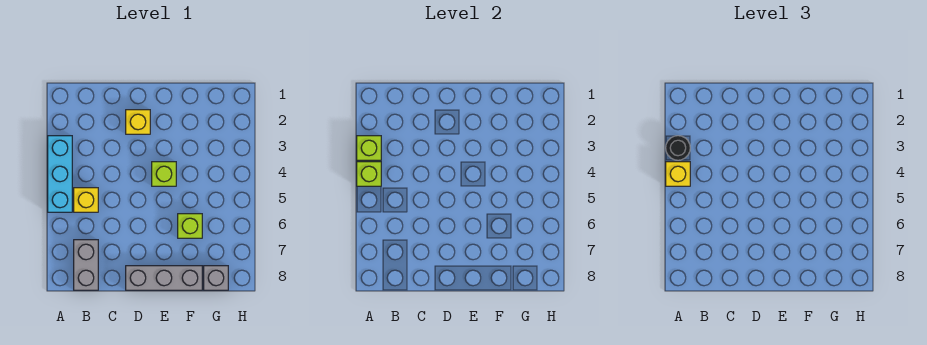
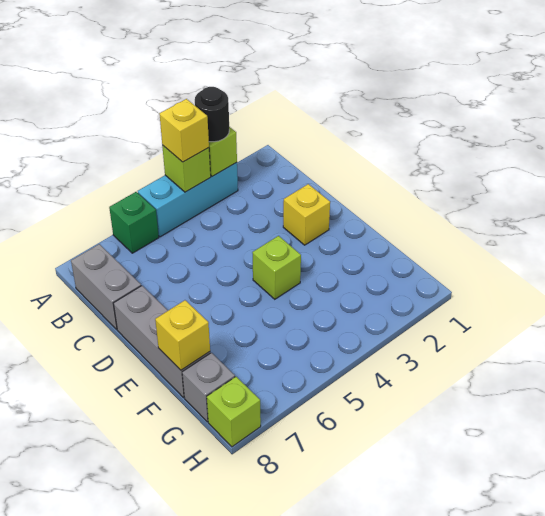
none -> green 1x1 brick [109,192,159,253]
yellow 1x1 brick [74,188,98,212] -> yellow 1x1 brick moved to [155,300,210,370]
grey 1x2 brick [74,240,98,290] -> grey 1x2 brick turned to [71,244,141,330]
lime 1x1 brick [178,214,202,238] -> lime 1x1 brick moved to [207,377,261,447]

